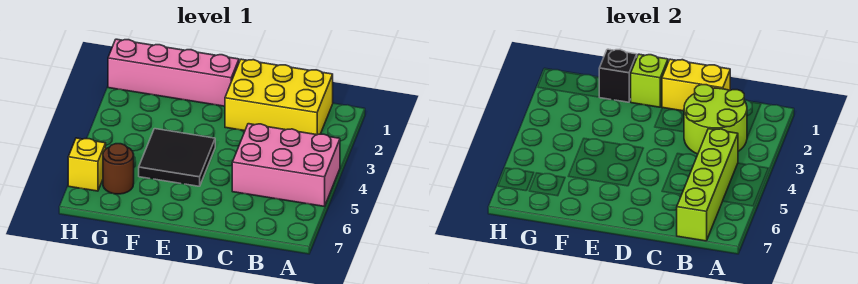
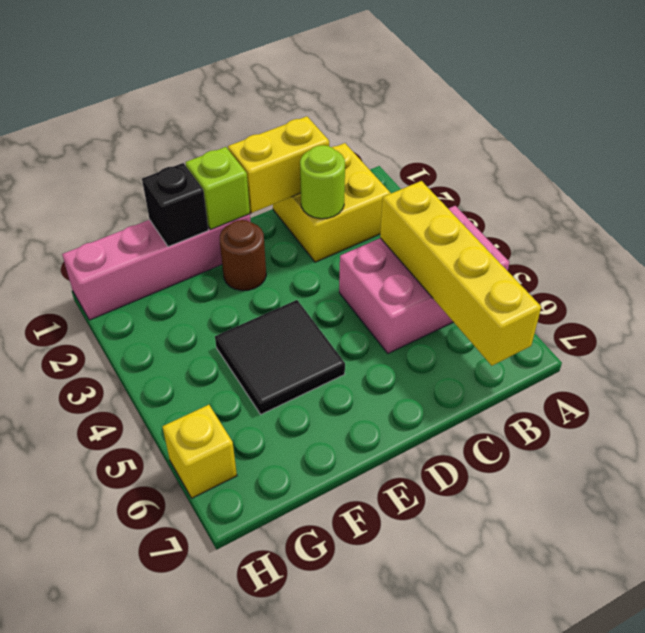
yellow 2x3 brick [225,59,333,135] -> yellow 2x2 brick [273,143,391,262]
lime 2x2 round brick [684,85,747,154] -> lime 1x1 round brick [300,145,345,219]
lime 1x4 brick [677,129,738,241] -> yellow 1x4 brick [380,181,541,366]
brown 1x1 round brick [103,144,134,194] -> brown 1x1 round brick moved to [220,220,266,291]

